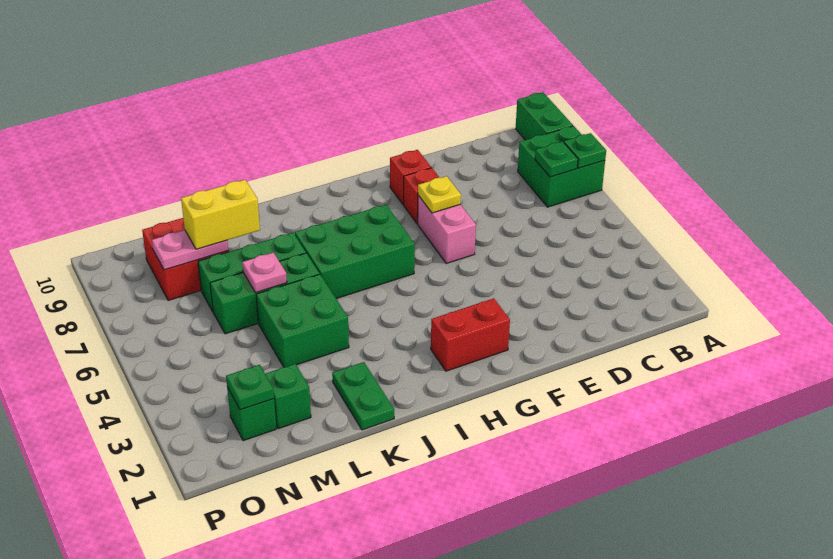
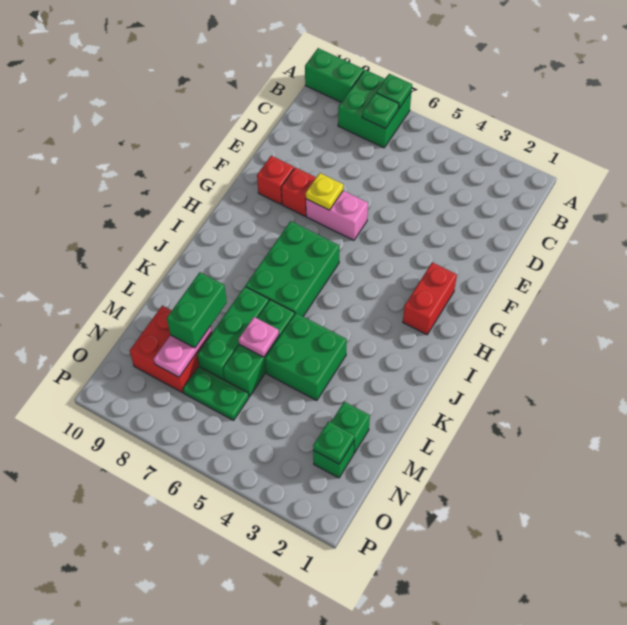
green 1x2 plate [332,362,394,430] -> green 1x2 plate moved to [183,366,249,420]
yellow 1x2 brick [181,180,260,249] -> green 1x2 brick [167,272,227,348]

